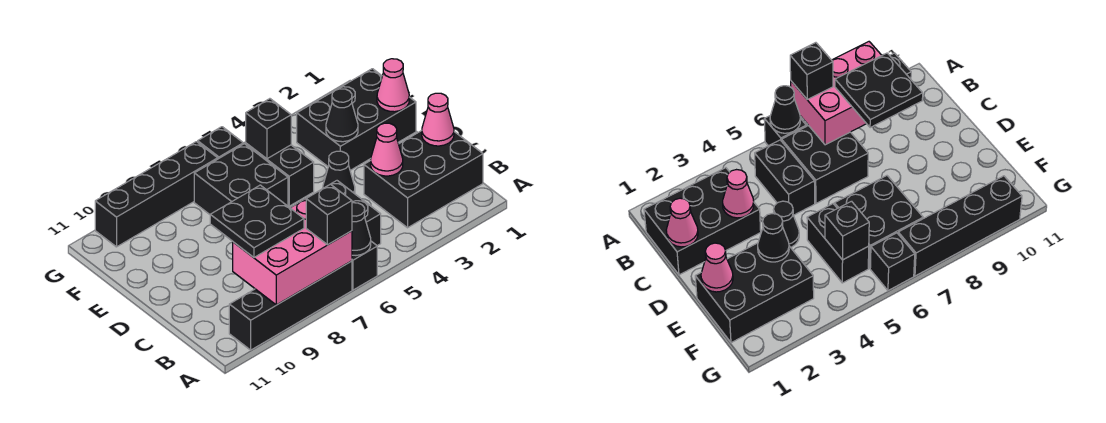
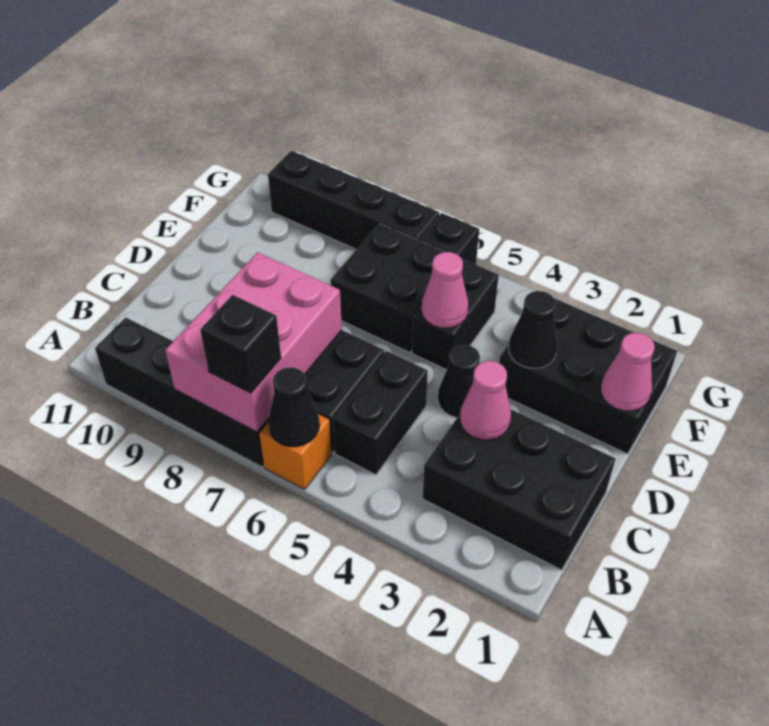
black 1x1 brick [352,241,377,290] -> orange 1x1 brick [259,414,332,490]
pink 2x3 brick [233,199,352,305] -> pink 2x3 brick turned to [165,252,342,432]
black 2x2 plate [210,185,304,257] -> none
pink 1x1 cone [422,93,454,146] -> pink 1x1 cone moved to [422,252,468,328]
black 1x1 brick [246,99,291,159] -> none

